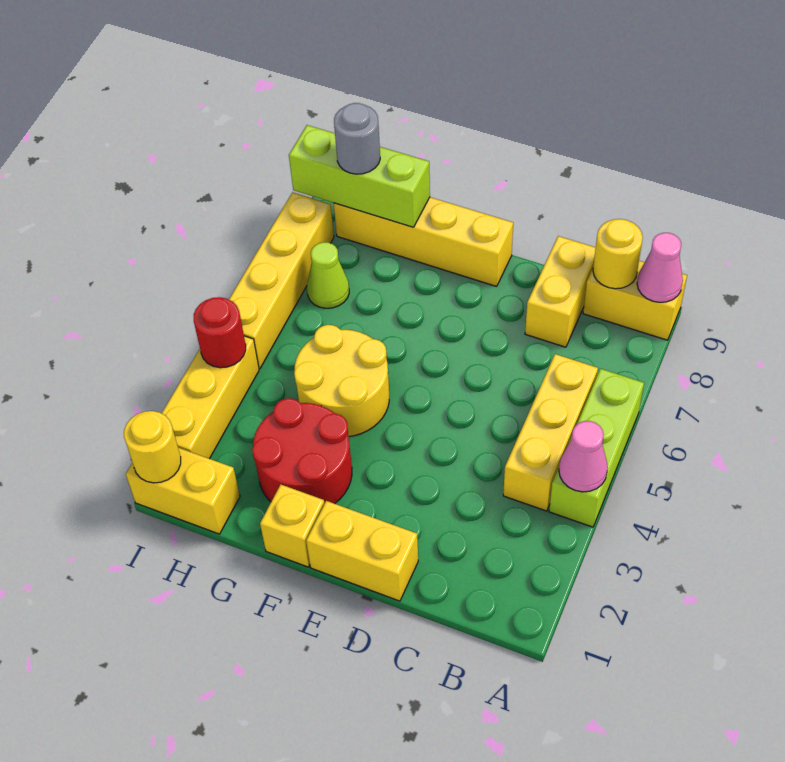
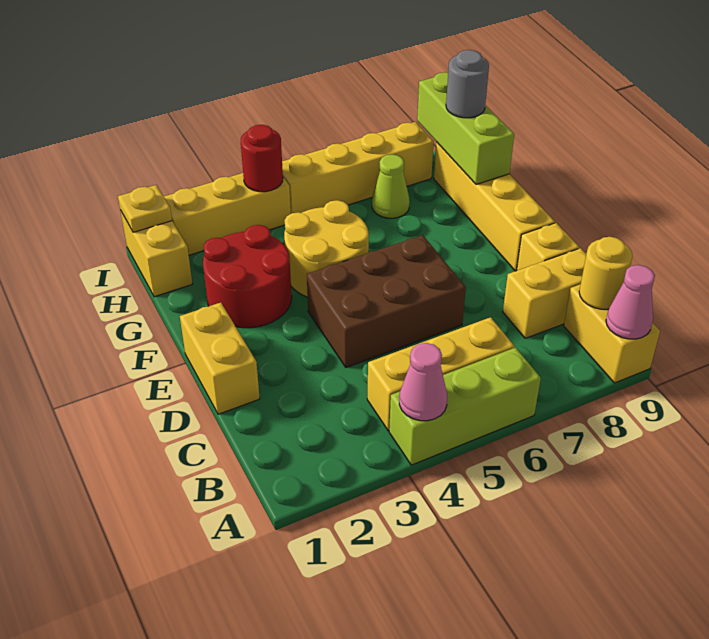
none -> brown 2x3 brick [307,235,466,367]
yellow 1x1 brick [260,485,324,567] -> yellow 1x1 brick moved to [517,223,579,270]
yellow 1x1 round brick [124,411,181,483] -> yellow 1x1 plate [118,185,172,232]

